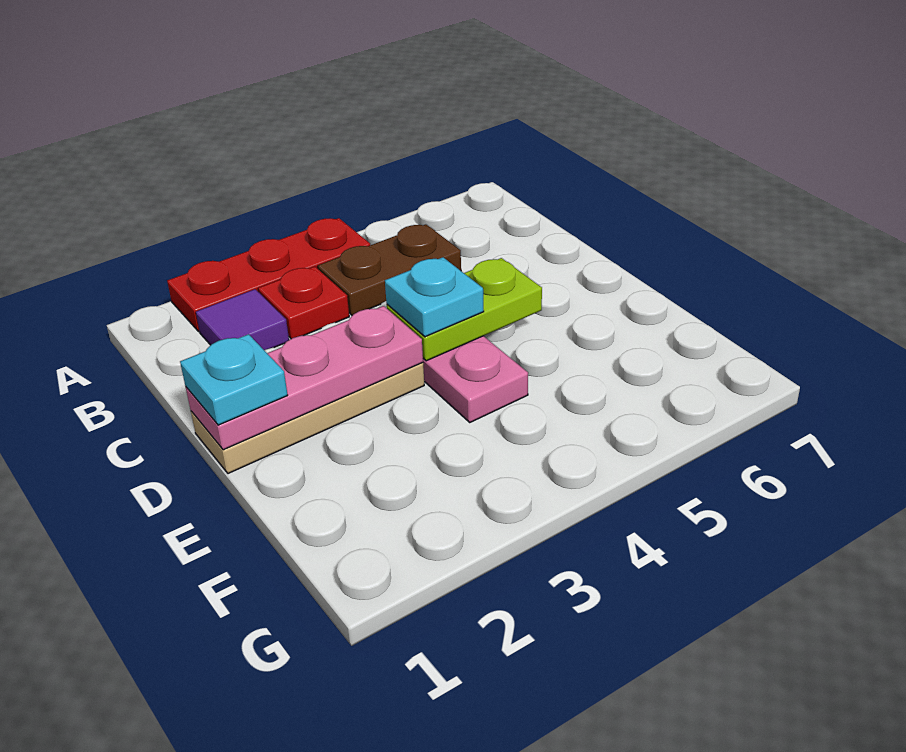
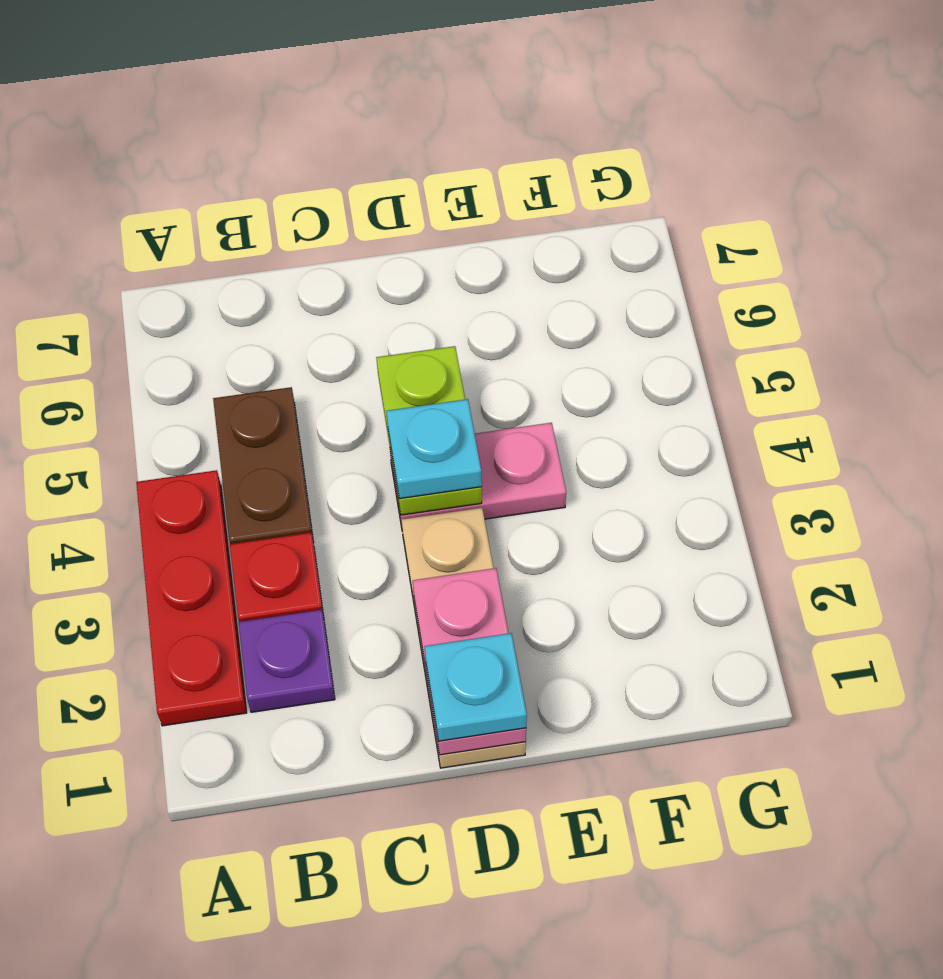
purple 1x1 tile [196,289,289,350] -> purple 1x1 plate [239,610,335,712]
pink 1x3 plate [186,306,423,450] -> pink 1x2 plate [413,568,526,755]

